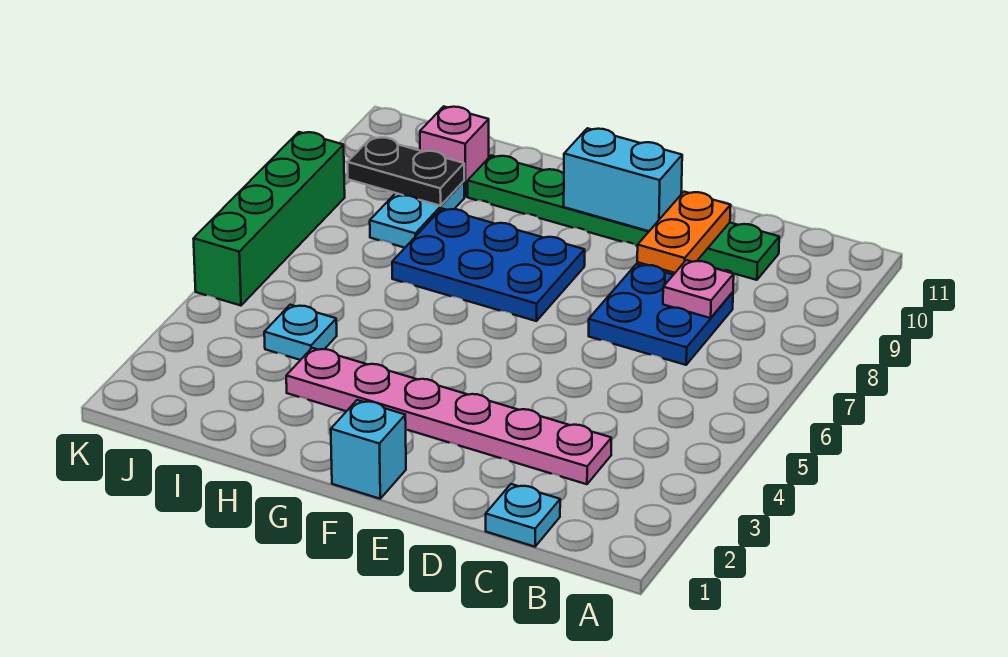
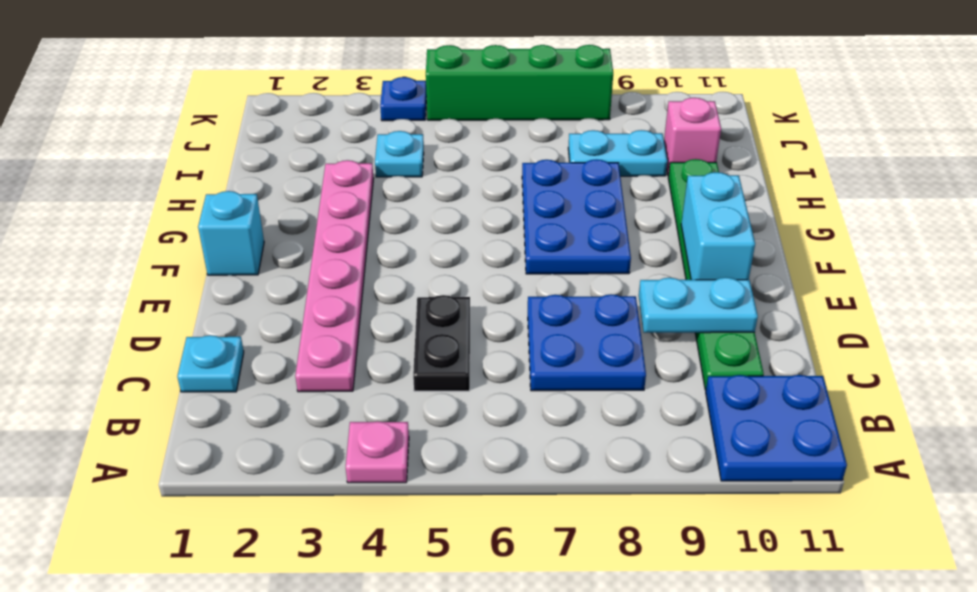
none -> blue 2x2 plate [706,375,847,481]
pink 1x1 plate [663,260,734,318] -> pink 1x1 plate moved to [346,421,409,483]
orange 1x2 plate [637,192,731,273] -> cyan 1x2 plate [639,277,758,333]
black 1x2 plate [347,137,464,206] -> black 1x2 plate moved to [413,295,470,391]
none -> blue 1x1 plate [380,77,427,121]

